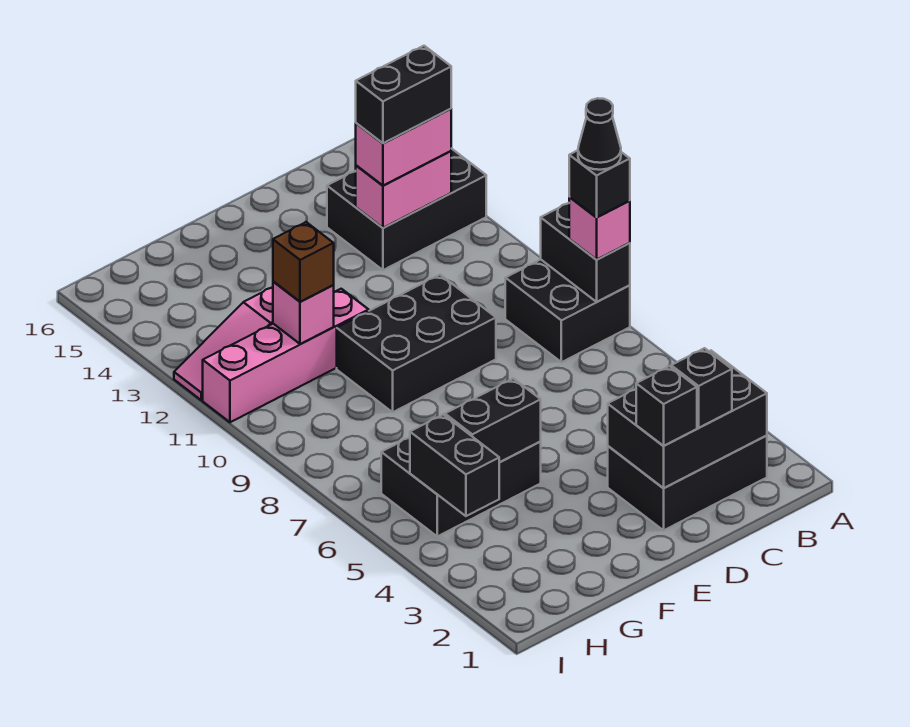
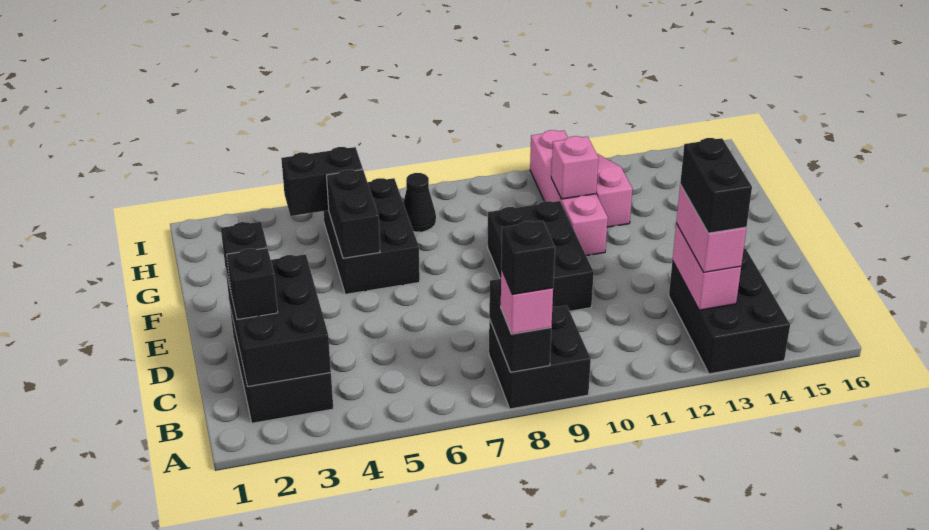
black 1x2 brick [541,203,630,302] -> black 1x2 brick turned to [489,279,551,372]
black 1x1 cone [578,98,621,170] -> black 1x1 cone moved to [403,173,436,232]
brown 1x1 brick [273,222,334,302] -> none

